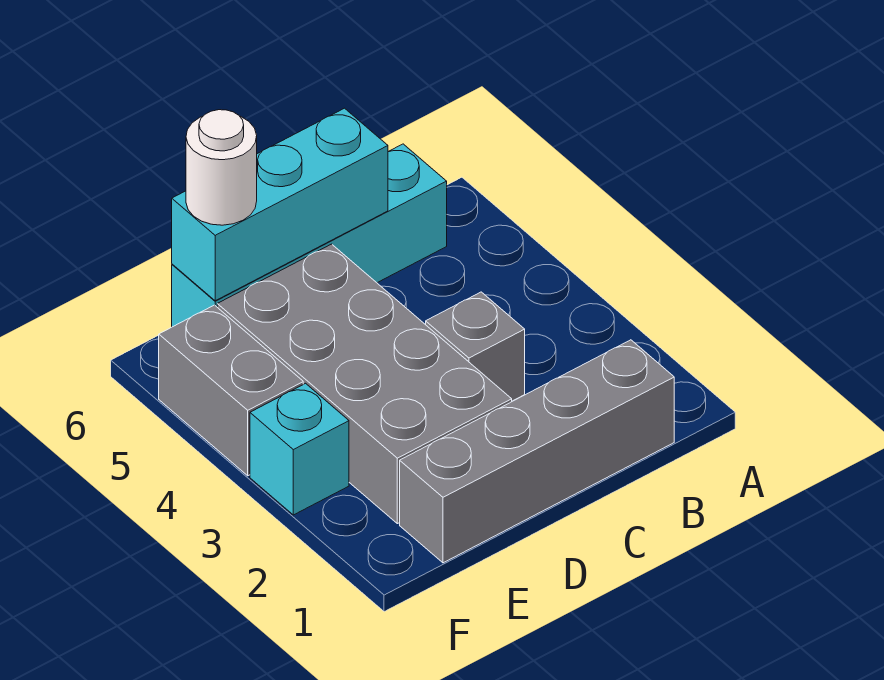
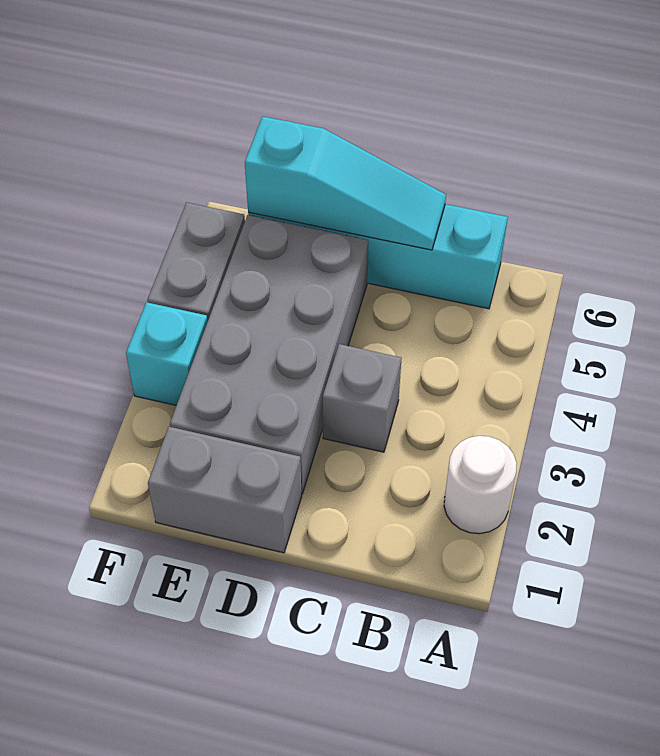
grey 1x4 brick [400,340,674,563] -> grey 1x2 brick [148,427,302,553]
cyan 1x3 brick [172,108,388,301] -> cyan 1x3 slope [245,116,446,250]
white 1x1 round brick [186,110,257,225] -> white 1x1 round brick moved to [444,436,517,534]

